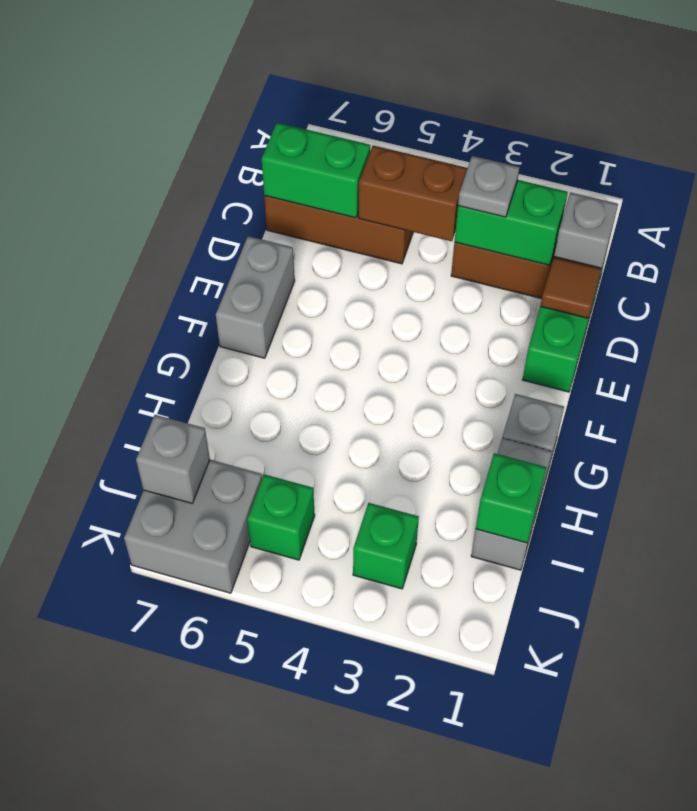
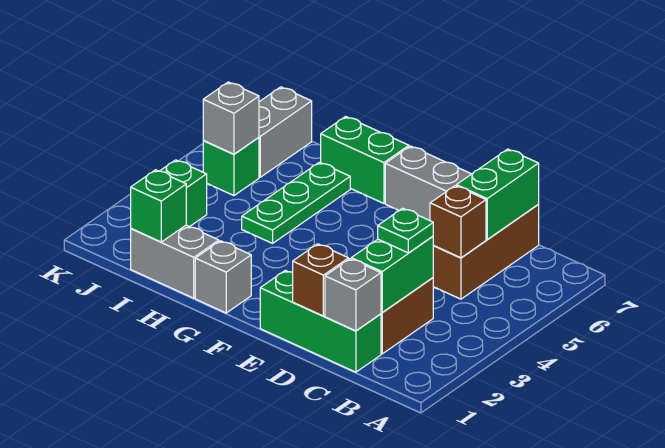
grey 1x1 plate [458,156,520,217] -> green 1x1 plate [378,208,433,253]
brown 1x2 brick [359,146,468,241] -> brown 1x1 brick [430,186,486,258]
brown 1x1 tile [540,257,601,318] -> brown 1x1 brick [293,244,349,316]
none -> green 1x2 brick [321,117,409,203]
none -> green 1x3 plate [242,162,350,243]
grey 2x2 brick [124,460,262,593] -> grey 1x2 brick [259,87,312,177]
grey 1x1 brick [136,415,210,503] -> grey 1x1 brick moved to [203,82,259,154]

